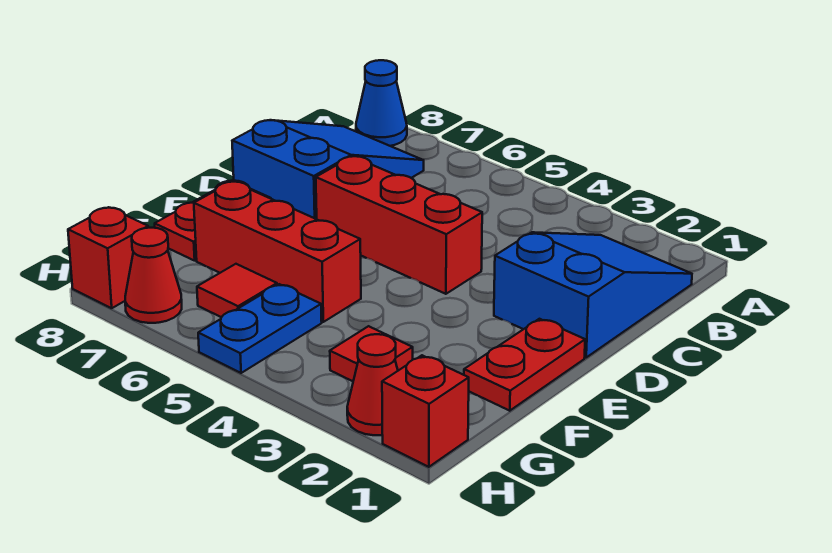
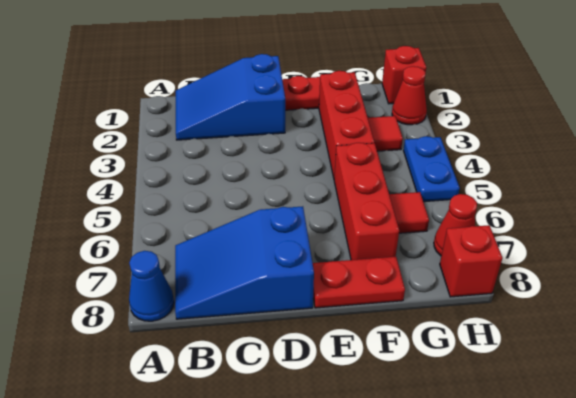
red 1x3 brick [316,156,482,294] -> red 1x3 brick moved to [319,71,374,178]
blue 1x2 plate [198,284,322,373] -> blue 1x2 plate turned to [403,136,460,202]

